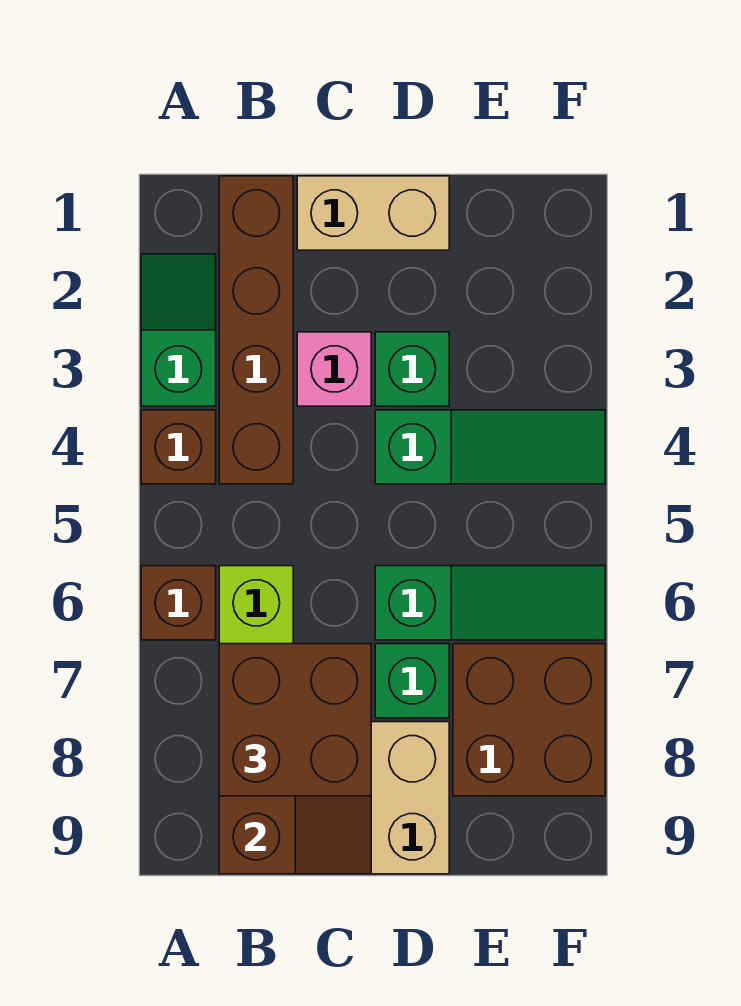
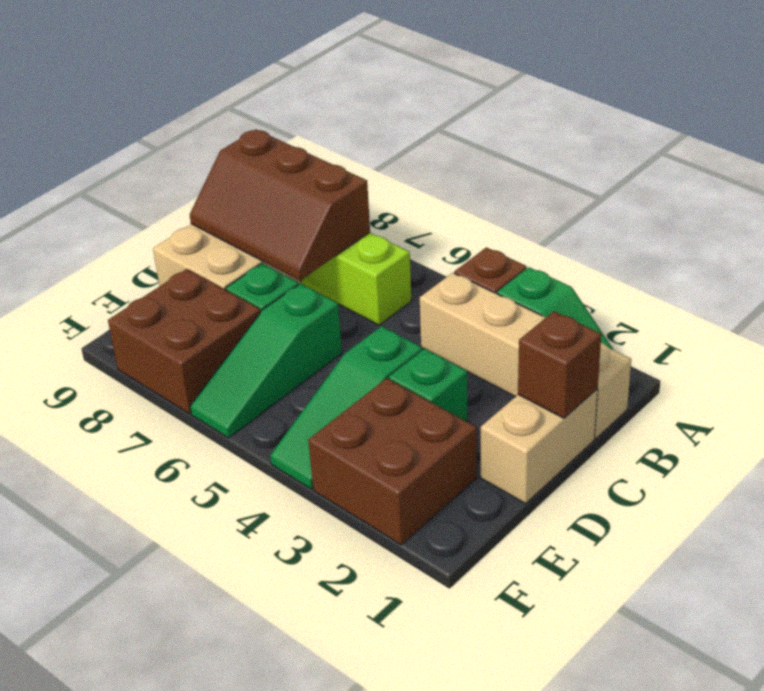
brown 1x1 brick [141,566,216,640] -> brown 1x1 brick moved to [518,311,601,418]
brown 1x4 brick [219,176,293,484] -> tan 1x4 brick [420,273,631,439]
brown 2x2 brick [219,644,371,796] -> brown 2x2 brick moved to [308,378,477,545]
pink 1x1 brick [297,332,371,406] -> none

